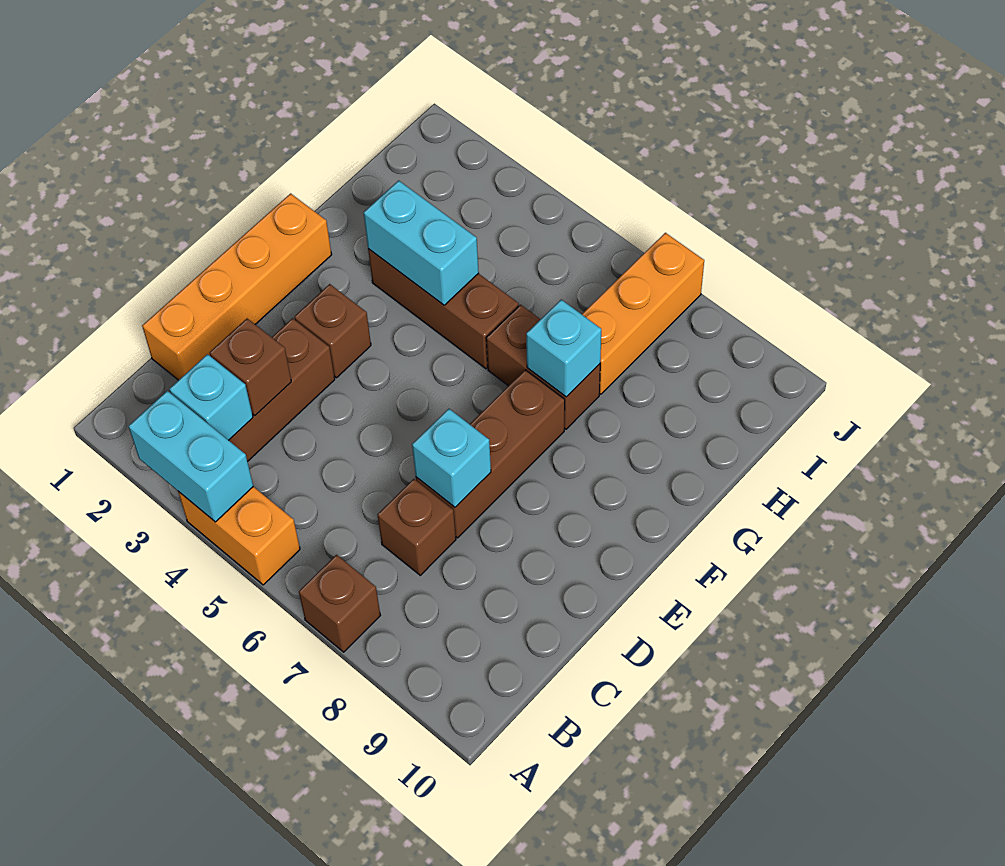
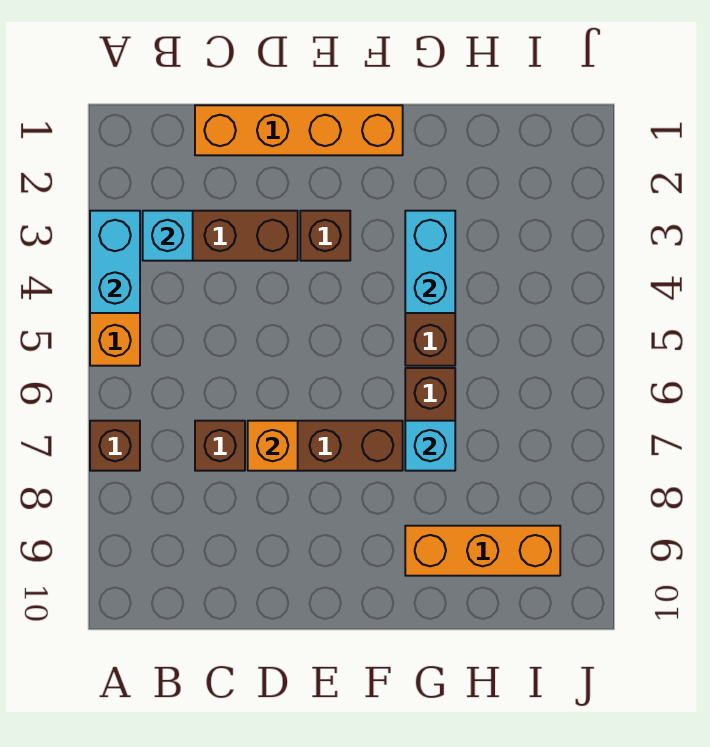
brown 1x1 brick [210,319,291,415] -> none
cyan 1x1 brick [412,409,491,507] -> orange 1x1 brick [248,421,298,471]
orange 1x3 brick [582,233,704,394] -> orange 1x3 brick moved to [405,526,560,576]

